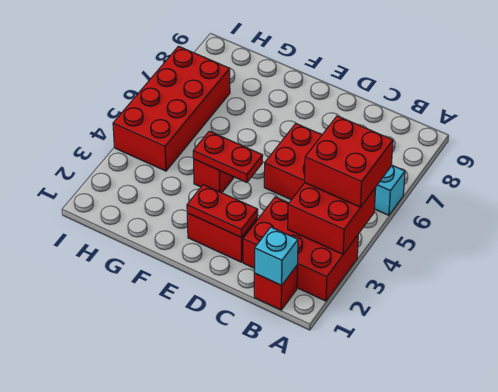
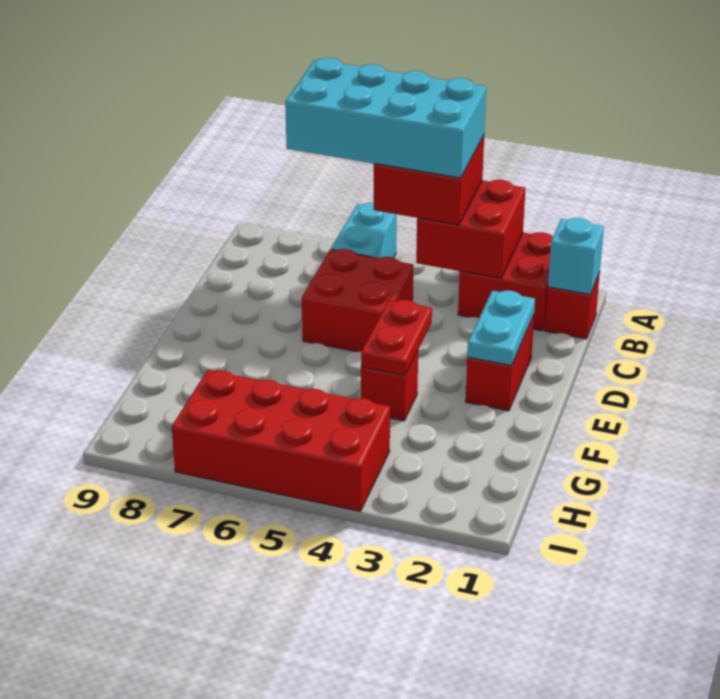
red 2x3 brick [243,197,358,301] -> red 2x2 brick [458,232,553,331]
none -> cyan 2x4 brick [285,58,486,178]
red 1x2 plate [187,185,258,238] -> cyan 1x2 plate [467,291,535,366]

